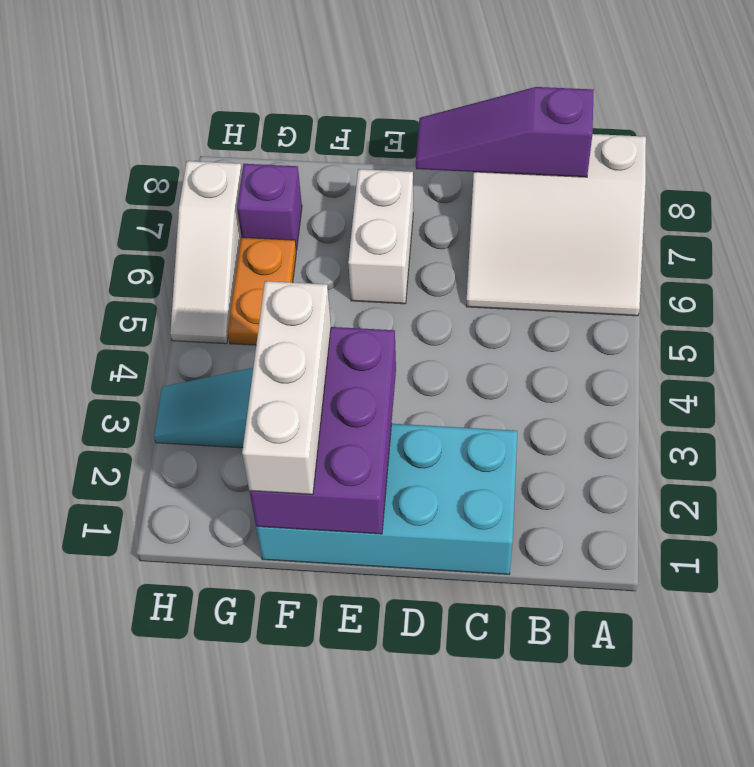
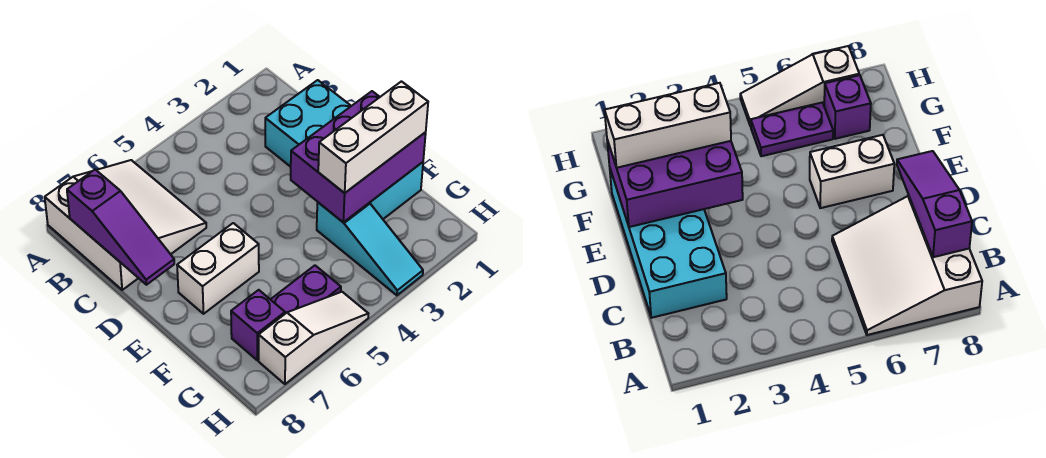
orange 1x2 plate [228,237,296,345] -> purple 1x2 plate [270,265,341,314]

